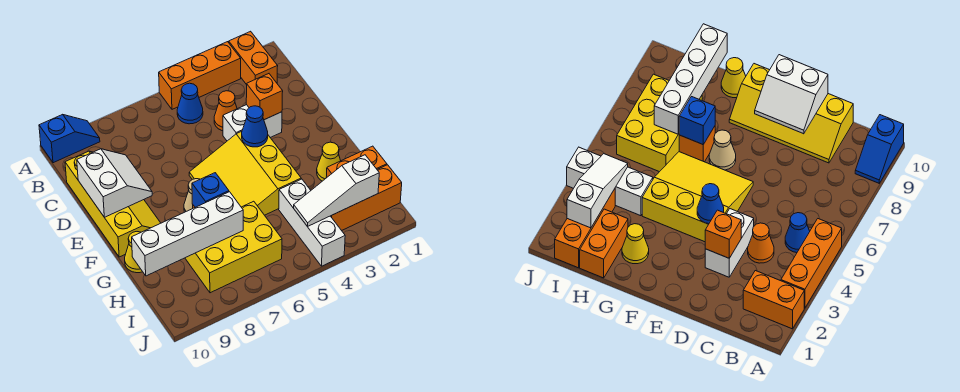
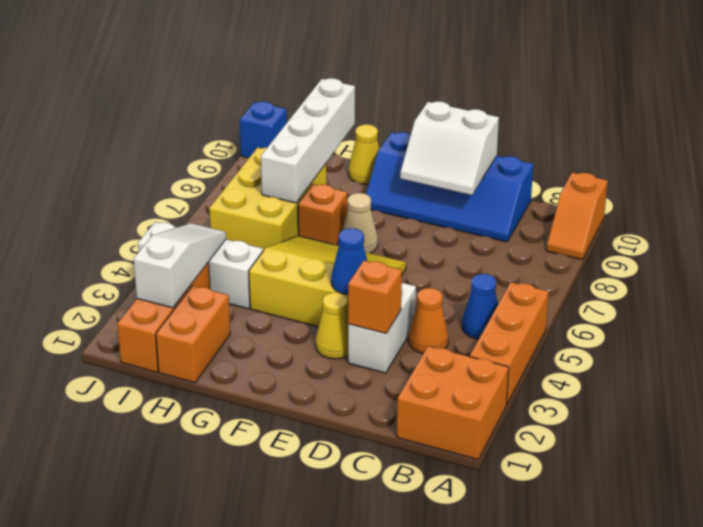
orange 1x2 brick [229,31,278,85] -> orange 2x2 brick [397,346,509,460]
blue 1x2 slope [39,114,100,163] -> orange 1x2 slope [546,172,608,259]
yellow 2x4 slope [65,151,160,257] -> blue 2x4 slope [366,132,533,242]
yellow 1x1 cone [317,142,341,181] -> yellow 1x1 cone moved to [316,292,348,359]
blue 1x1 brick [192,173,229,207] -> blue 1x1 brick moved to [240,102,287,158]

